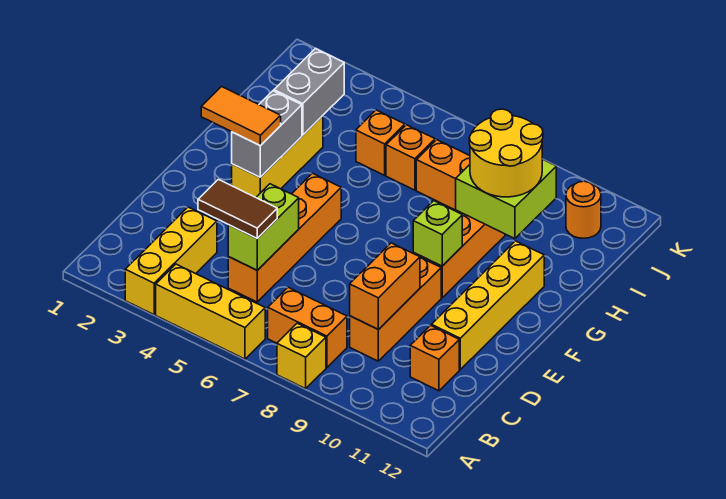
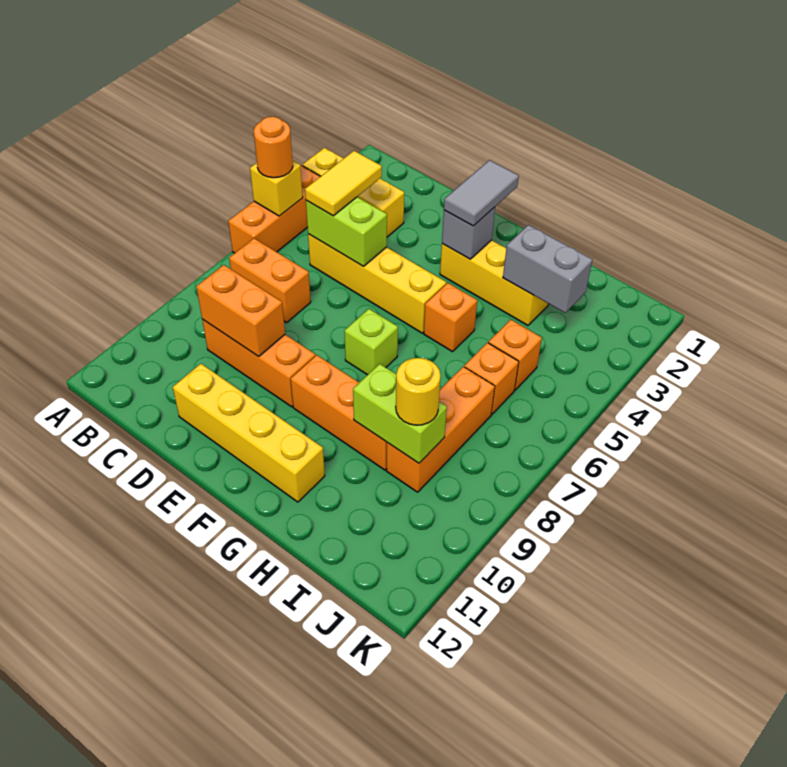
yellow 1x3 brick [156,264,265,359] -> orange 1x3 brick [228,165,321,253]
yellow 1x1 brick [277,323,326,389] -> yellow 1x1 brick moved to [250,160,303,216]
orange 1x2 brick [268,287,347,368] -> orange 1x2 brick turned to [229,238,311,323]
brown 1x2 tile [198,179,277,238] -> yellow 1x2 tile [305,151,382,216]
orange 1x4 brick [228,173,341,302] -> yellow 1x4 brick [308,234,446,333]
orange 1x1 brick [410,325,459,391] -> orange 1x1 brick moved to [424,283,477,352]
orange 1x2 tile [201,87,281,146] -> grey 1x2 tile [444,160,519,226]
grey 1x2 brick [232,91,302,177] -> grey 1x1 brick [442,207,495,259]
lime 1x1 brick [413,201,462,266] -> lime 1x1 brick moved to [344,309,398,375]
lime 2x2 brick [456,159,556,239] -> lime 1x2 brick [353,364,447,463]
yellow 2x2 round brick [469,109,543,197] -> yellow 1x1 round brick [396,358,441,425]
orange 1x1 round brick [566,181,601,238] -> orange 1x1 round brick moved to [254,117,293,178]

